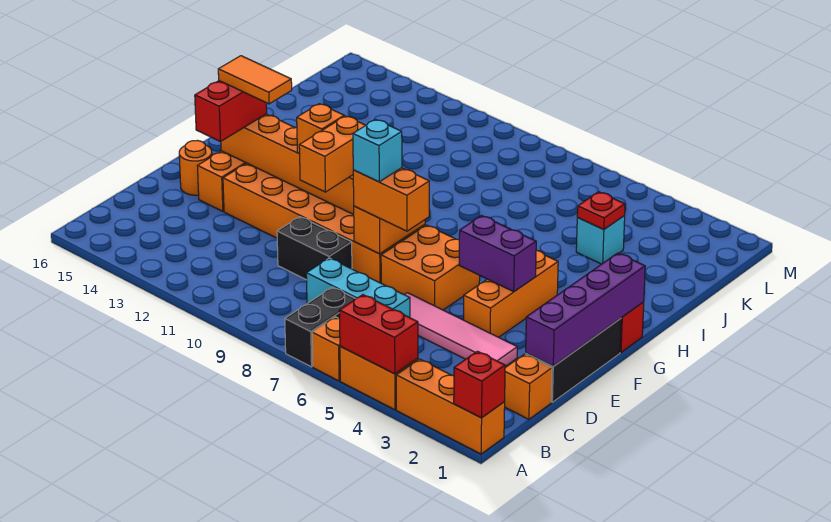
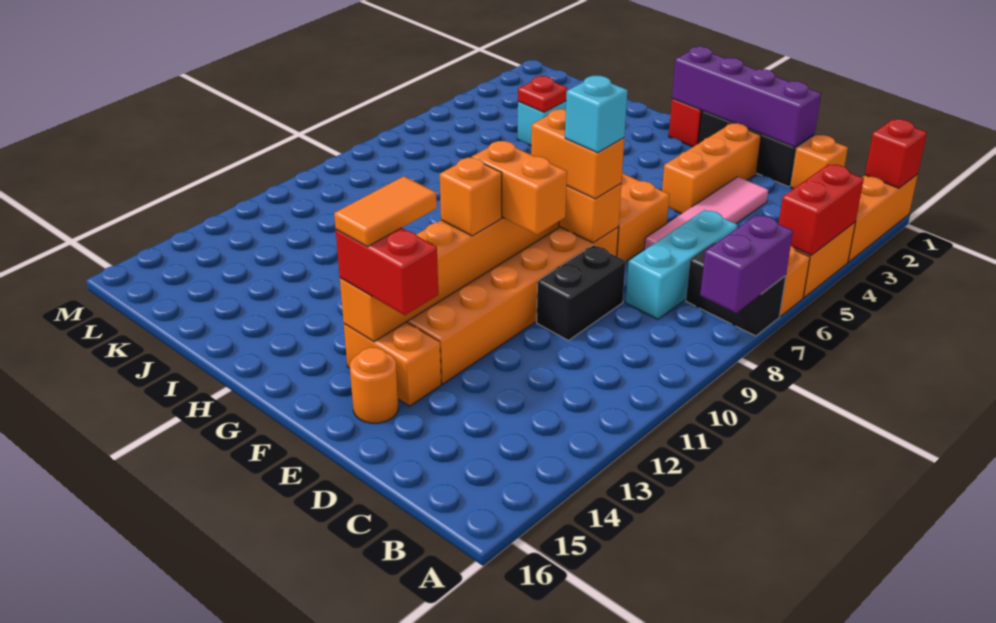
orange 1x3 brick [464,250,558,337] -> orange 1x3 brick turned to [662,123,761,214]
orange 1x2 brick [353,168,429,231] -> orange 1x2 brick turned to [531,109,624,199]
purple 1x2 brick [459,216,536,292] -> purple 1x2 brick moved to [700,215,793,313]

